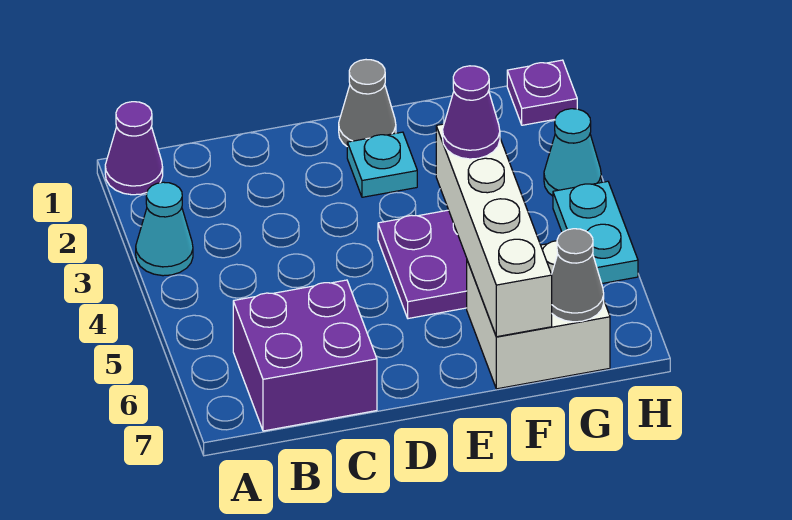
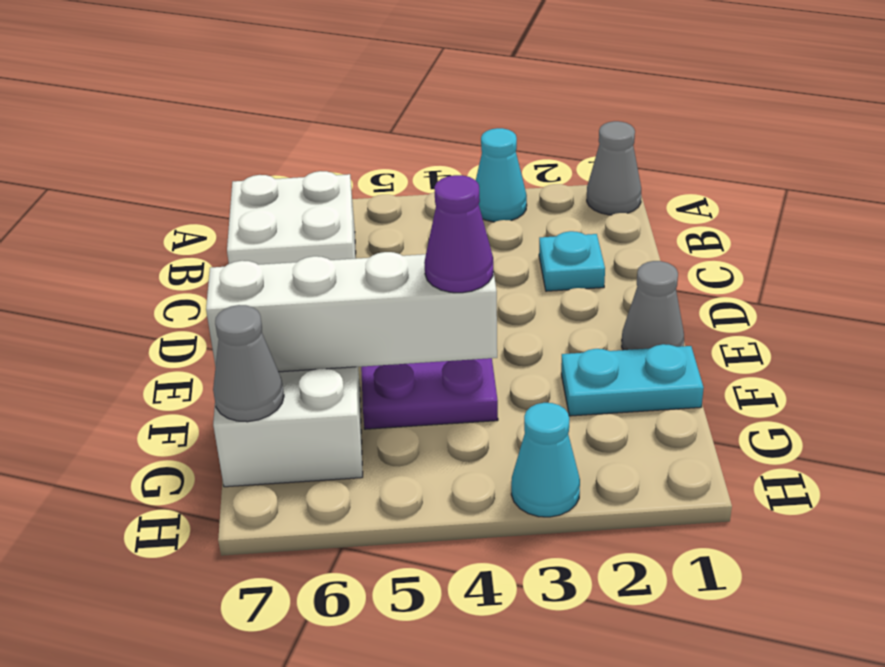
purple 1x1 cone [105,102,163,195] -> grey 1x1 cone [587,121,641,215]
purple 2x2 brick [233,280,377,431] -> white 2x2 brick [227,171,356,265]
cyan 1x1 plate [347,132,417,197] -> cyan 1x1 plate moved to [539,231,605,291]
purple 1x1 plate [507,60,577,125] -> none
cyan 1x2 plate [553,181,638,284] -> cyan 1x2 plate moved to [561,344,704,416]

